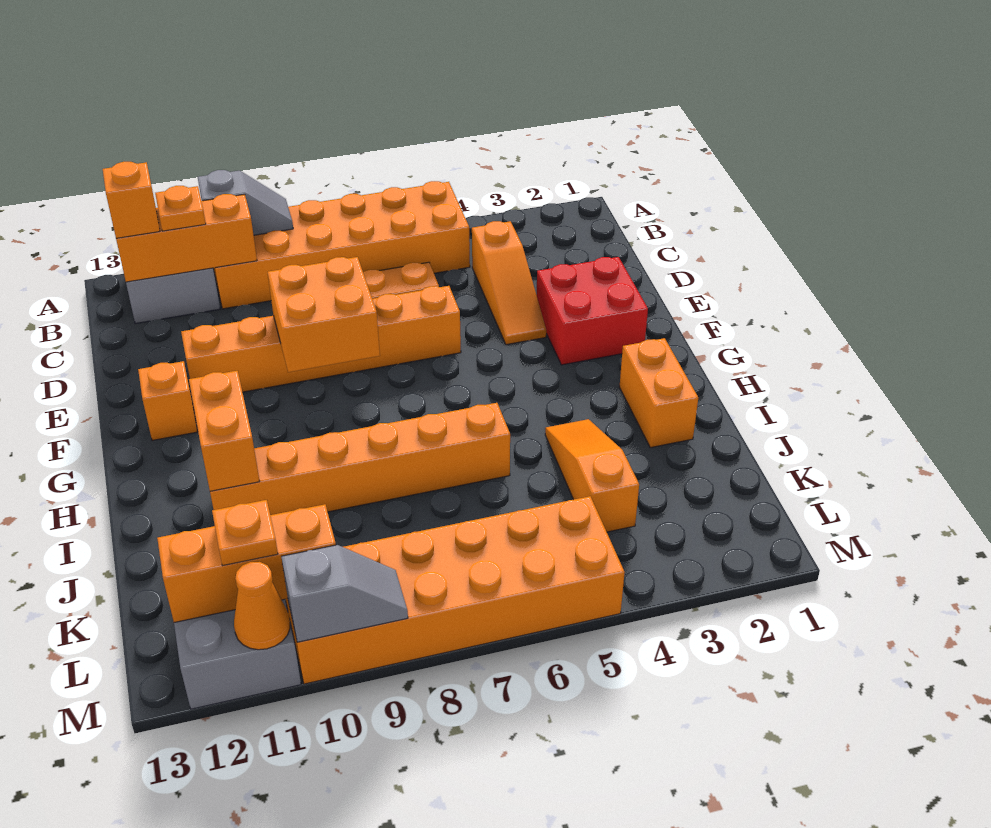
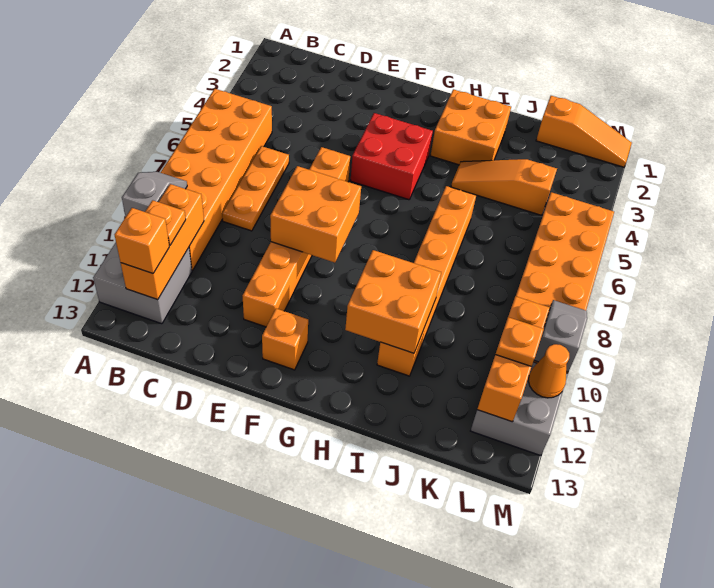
orange 1x3 slope [472,221,546,345] -> orange 1x3 slope moved to [536,96,632,167]
red 2x2 brick [536,257,648,365] -> red 2x2 brick moved to [350,113,433,200]
orange 1x2 brick [620,338,698,448] -> orange 2x2 brick [431,89,511,165]
orange 1x2 brick [189,371,260,491] -> orange 2x2 brick [345,250,441,353]

